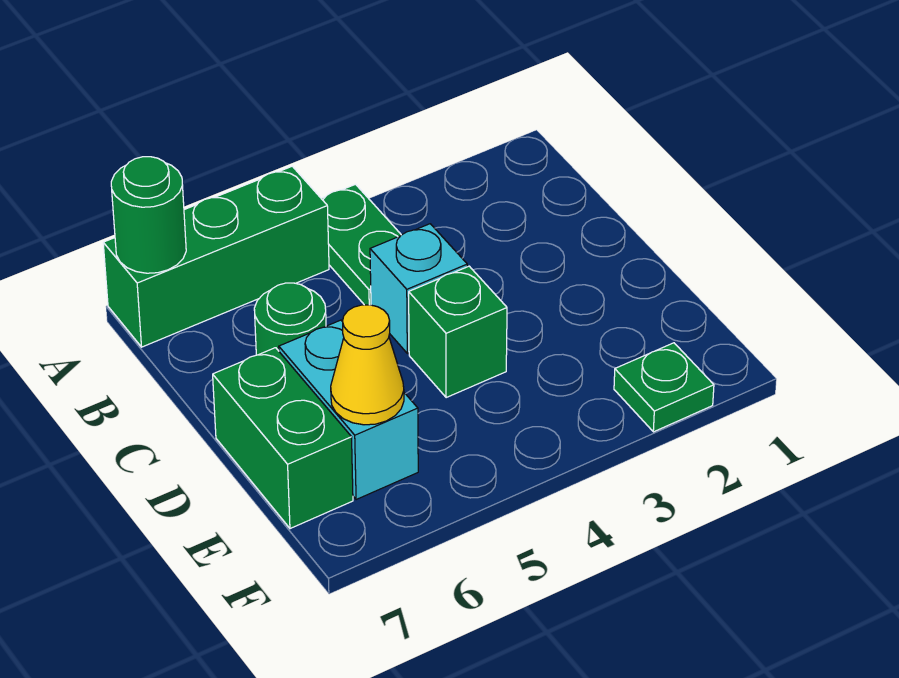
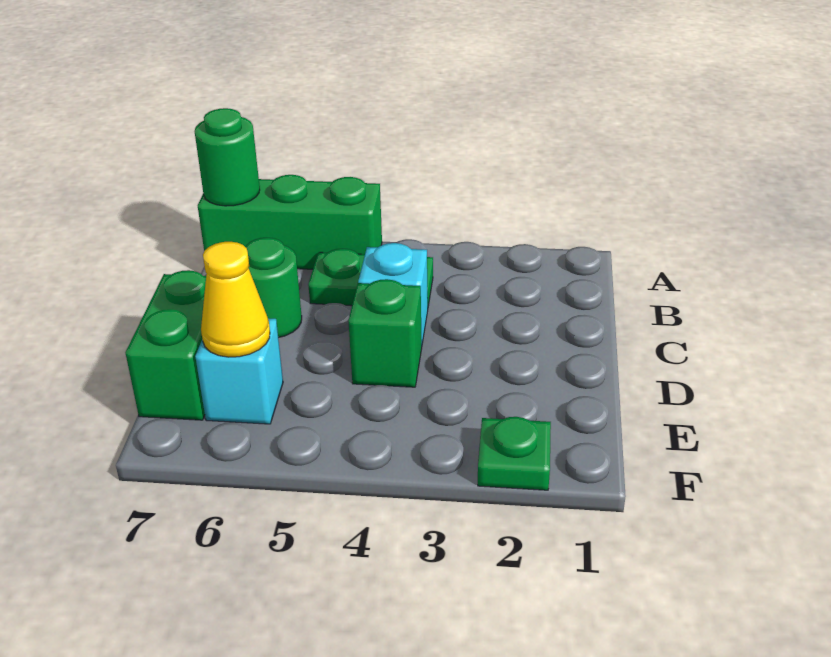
green 1x2 plate [321,184,401,305] -> green 1x2 plate turned to [308,249,433,306]
cyan 1x2 brick [279,320,418,500] -> cyan 1x1 brick [195,318,283,424]

